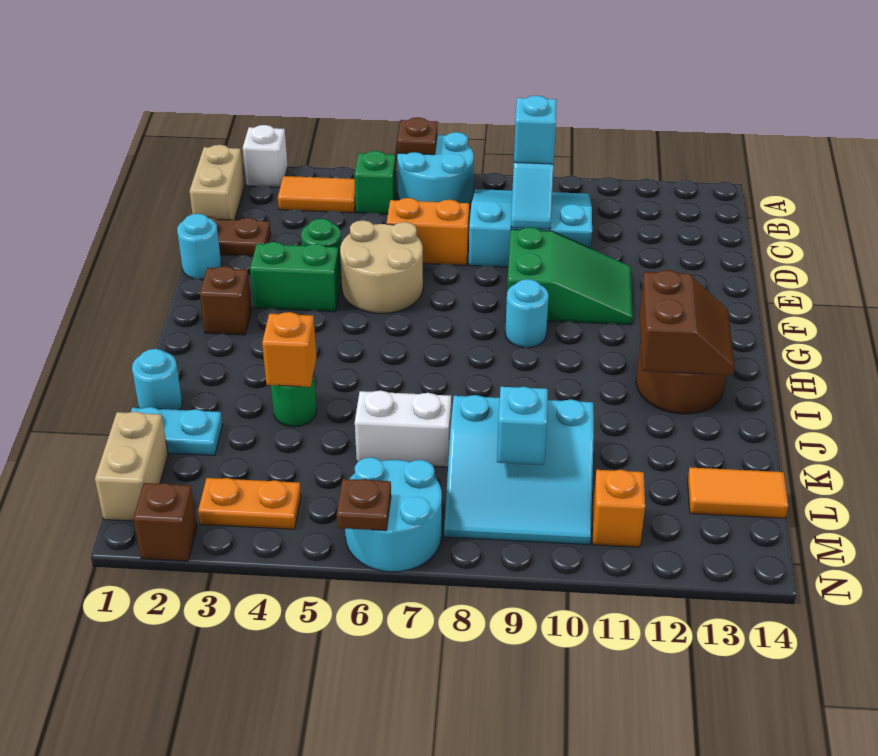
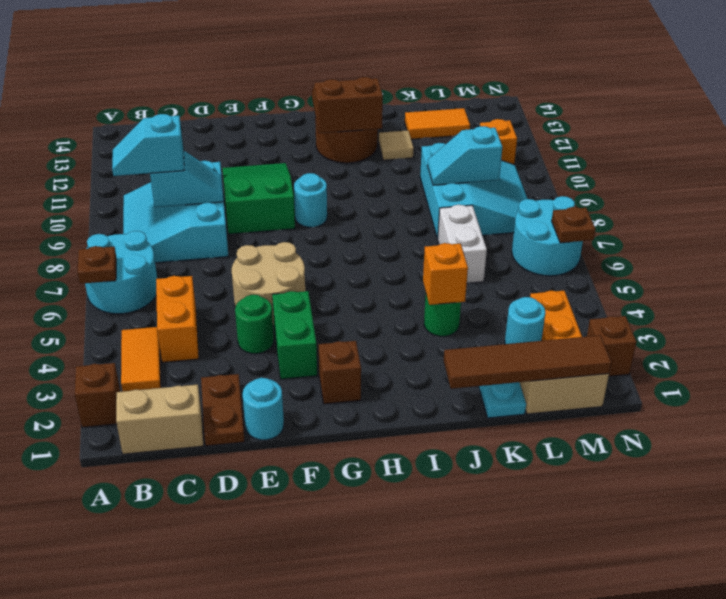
white 1x1 brick [243,125,288,187] -> brown 1x1 brick [75,363,120,427]
green 1x1 brick [354,151,396,214] -> none
orange 1x2 brick [387,198,469,265] -> orange 1x2 brick moved to [156,276,199,362]
cyan 1x1 round brick [132,349,182,410] -> cyan 1x1 round brick moved to [505,297,545,344]
none -> brown 1x4 tile [444,335,611,389]
none -> tan 1x1 tile [379,130,414,160]
orange 1x2 tile [688,467,788,518] -> orange 1x2 tile turned to [405,108,470,139]

